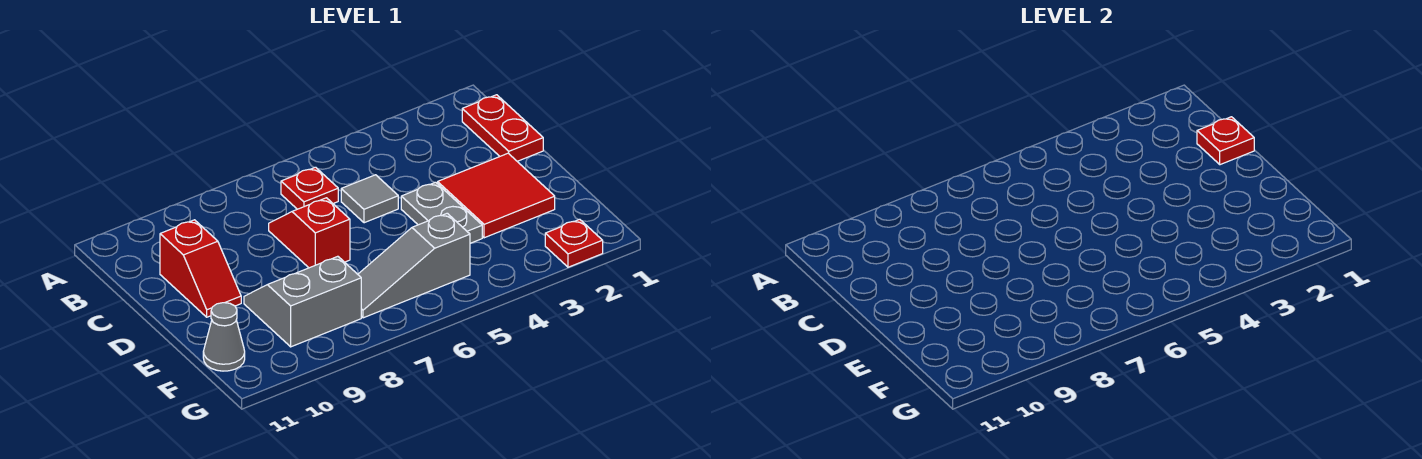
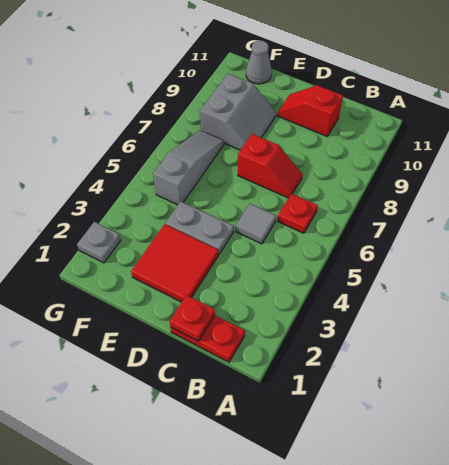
red 1x1 plate [545,219,603,267] -> grey 1x1 plate [77,222,121,263]

